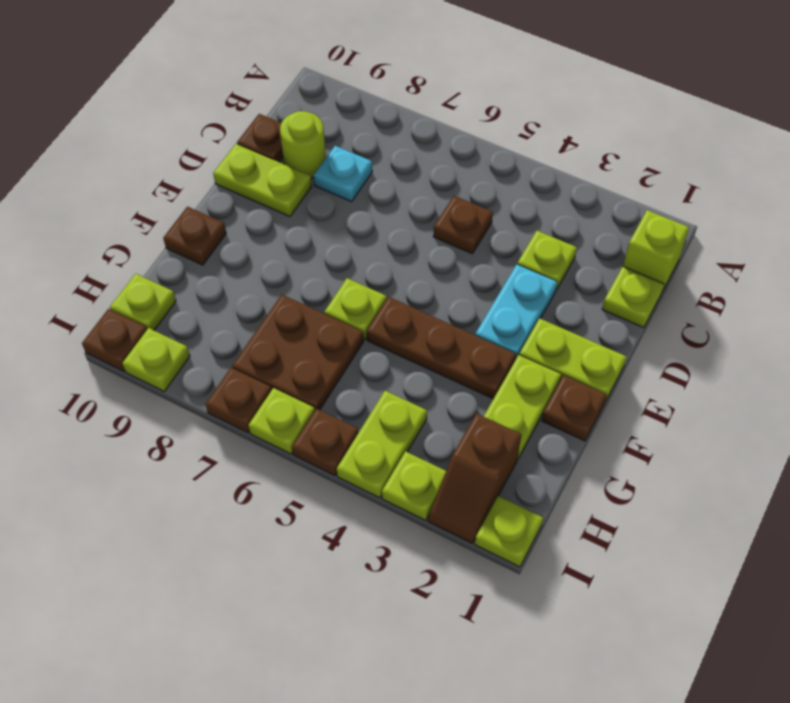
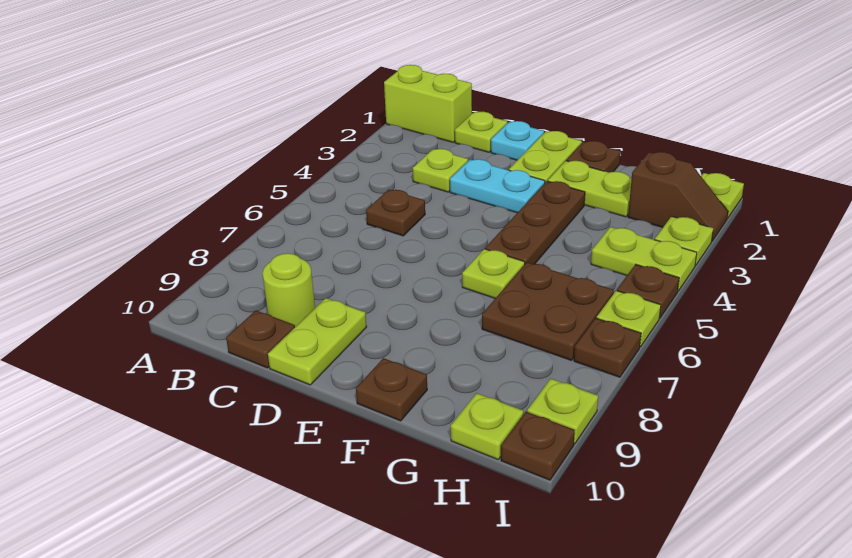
lime 1x1 brick [623,210,689,290] -> lime 1x2 brick [384,65,472,142]
cyan 1x1 plate [314,146,372,202] -> cyan 1x1 plate moved to [491,121,544,160]

